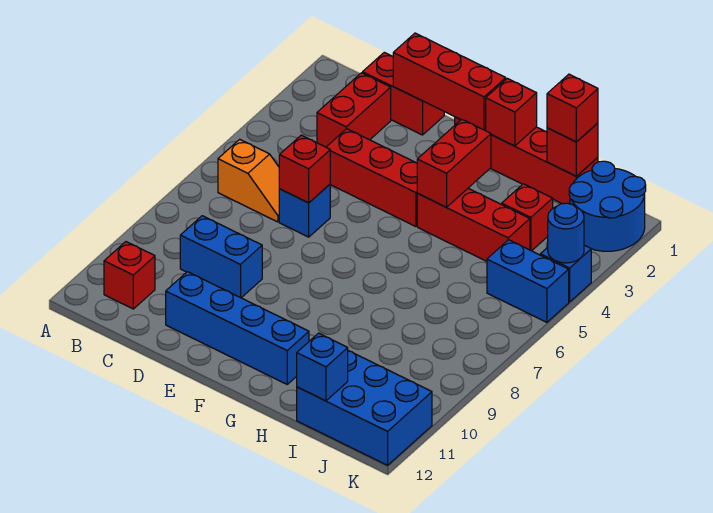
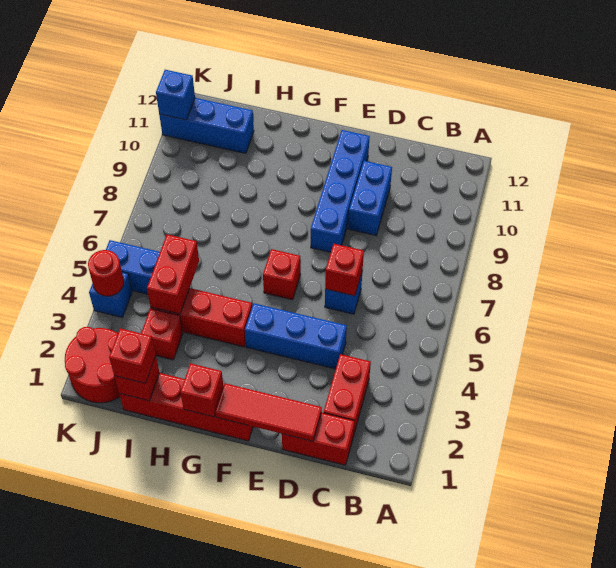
orange 1x2 slope [218,139,279,222] -> none
red 1x1 brick [104,242,155,309] -> red 1x1 brick moved to [263,249,301,300]
blue 1x2 brick [180,216,262,298] -> blue 1x2 brick turned to [348,161,392,235]
red 1x3 brick [393,33,506,130] -> red 1x3 tile [215,383,322,441]
red 1x3 brick [326,129,418,226] -> blue 1x3 brick [245,303,347,369]
blue 1x4 brick [166,272,309,384] -> blue 1x4 brick turned to [311,130,370,252]
red 1x2 brick [417,119,491,207] -> red 1x2 brick moved to [147,234,199,314]
blue 2x3 brick [297,351,432,465] -> blue 1x3 brick [159,98,254,153]
blue 1x1 brick [297,333,348,401] -> blue 1x1 brick moved to [156,70,195,120]
blue 2x2 round brick [569,161,646,251] -> red 2x2 round brick [65,327,120,403]
blue 1x1 round brick [548,203,584,263] -> red 1x1 round brick [88,250,124,296]

